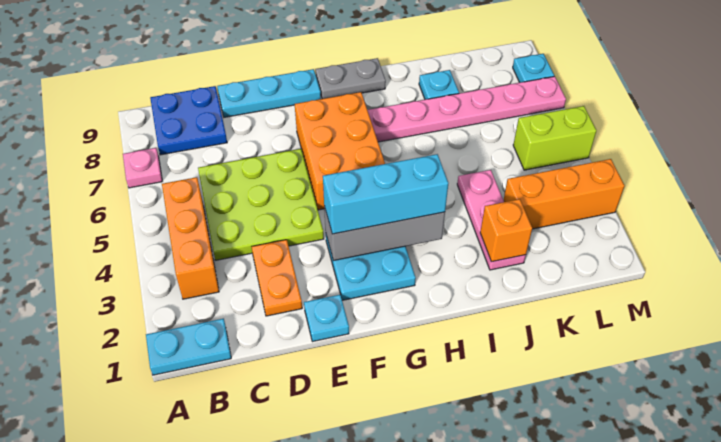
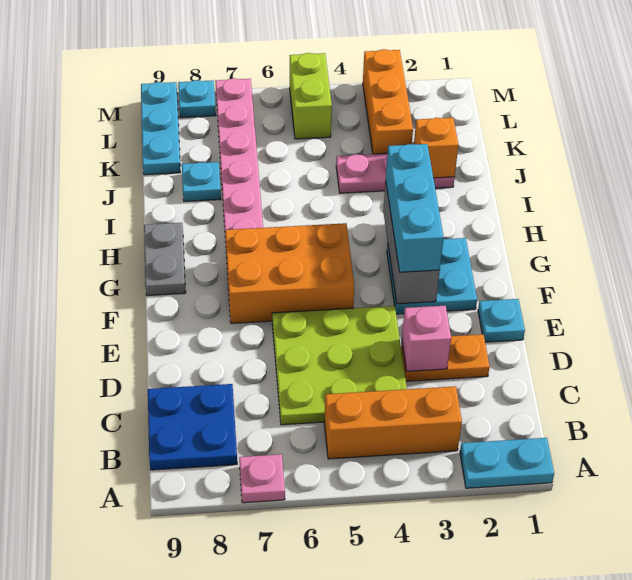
cyan 1x2 plate [146,318,231,375] -> cyan 1x2 plate turned to [460,438,554,488]
none -> pink 1x1 brick [402,306,451,371]
cyan 1x3 plate [217,69,321,117] -> cyan 1x3 plate moved to [141,82,181,175]

